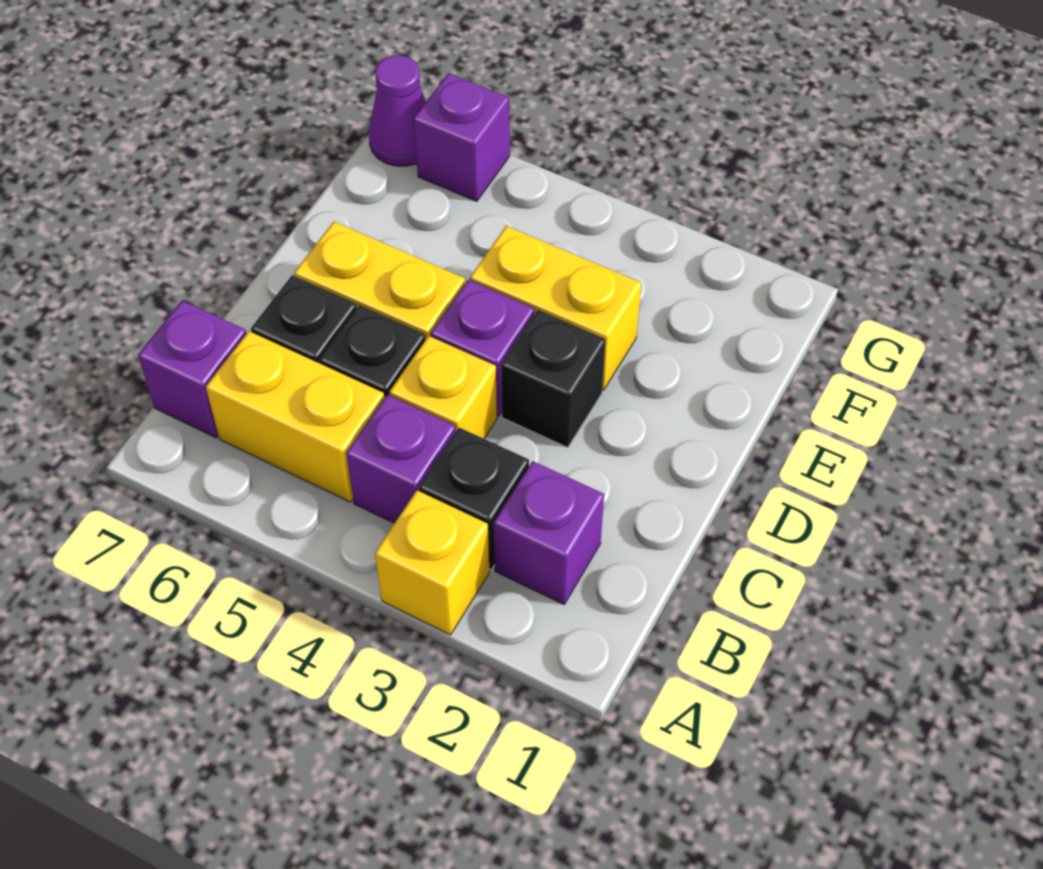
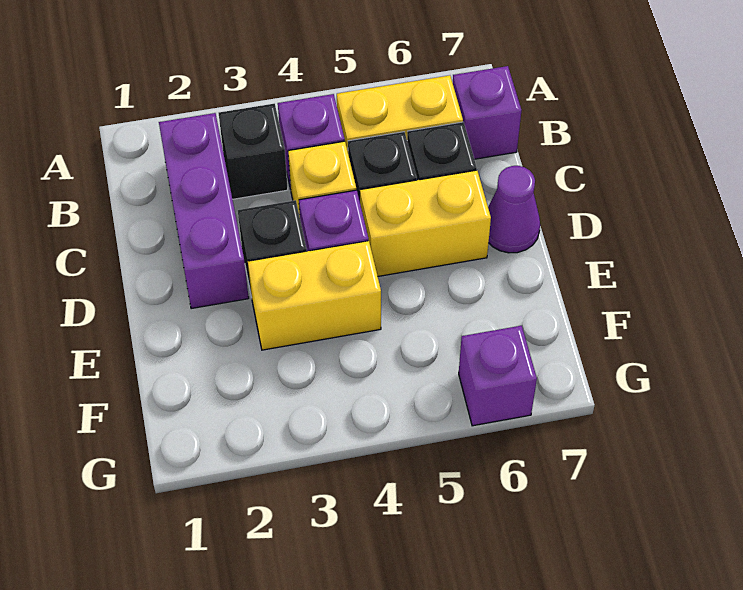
yellow 1x1 brick [375,490,489,635] -> none
purple 1x1 brick [494,461,604,604] -> purple 1x3 brick [159,113,249,309]
purple 1x1 cone [369,55,426,166] -> purple 1x1 cone moved to [488,166,540,253]

